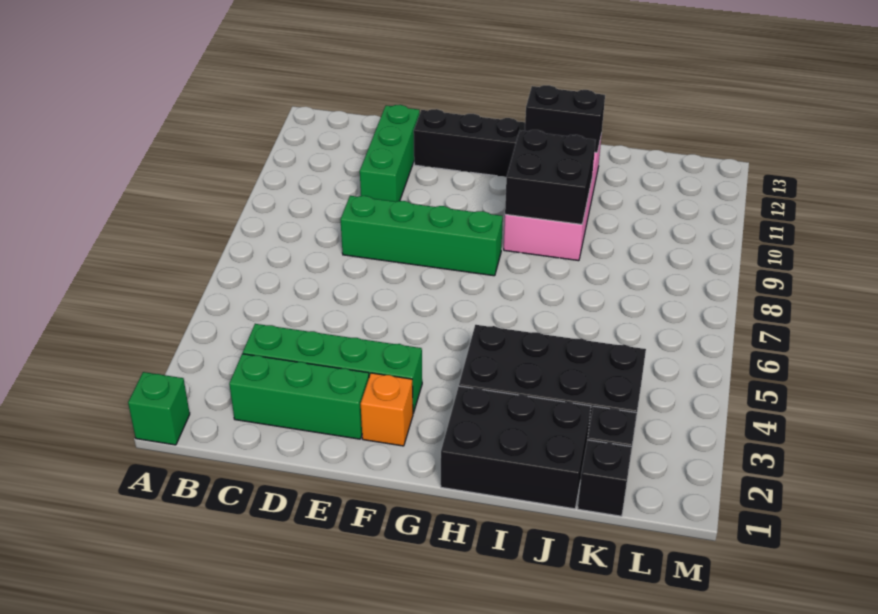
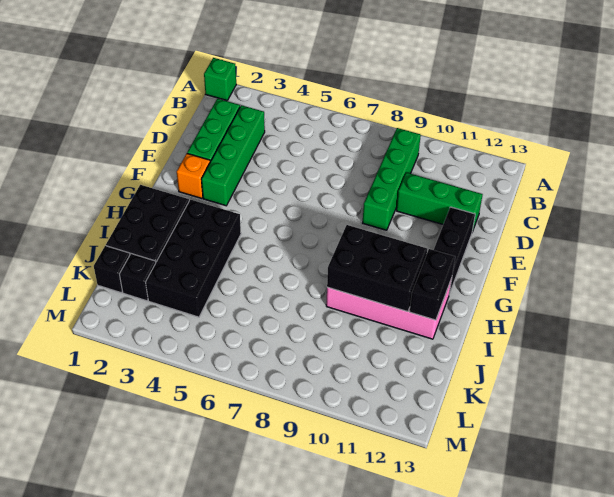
green 1x4 brick [340,196,503,276] -> green 1x4 brick moved to [363,128,421,230]
black 2x2 brick [505,130,596,224] -> black 2x3 brick [327,225,427,312]

